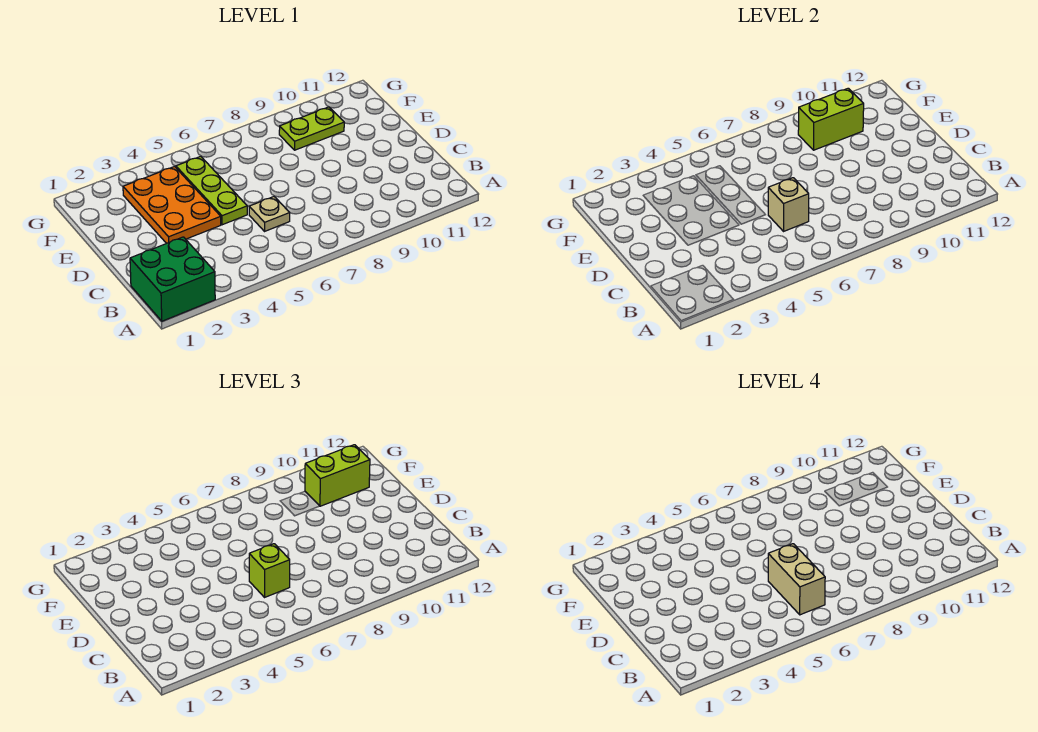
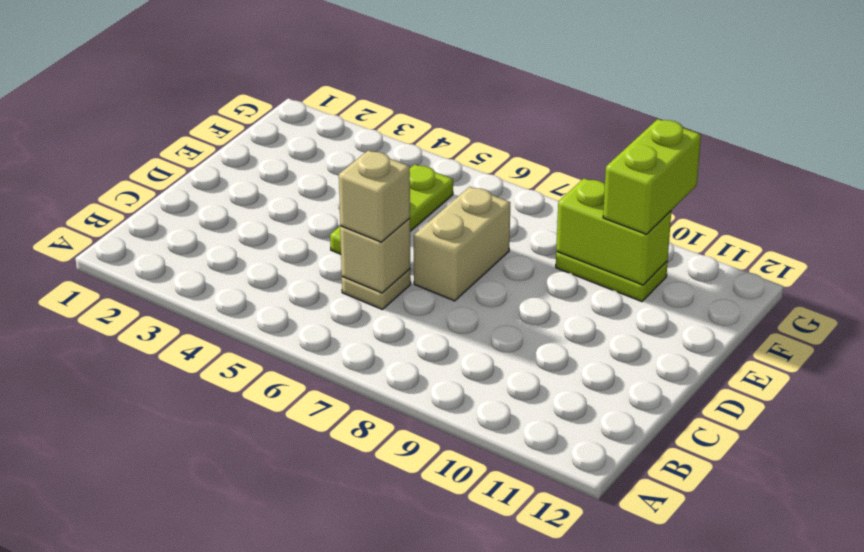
green 2x2 brick [130,237,215,321] -> none
tan 1x2 brick [768,544,825,615] -> tan 1x2 brick moved to [414,187,510,301]
lime 1x1 brick [249,544,290,597] -> tan 1x1 brick [339,150,410,242]
orange 2x3 plate [123,167,221,243] -> none
lime 1x2 brick [305,445,370,506] -> lime 1x2 brick turned to [603,119,701,234]

